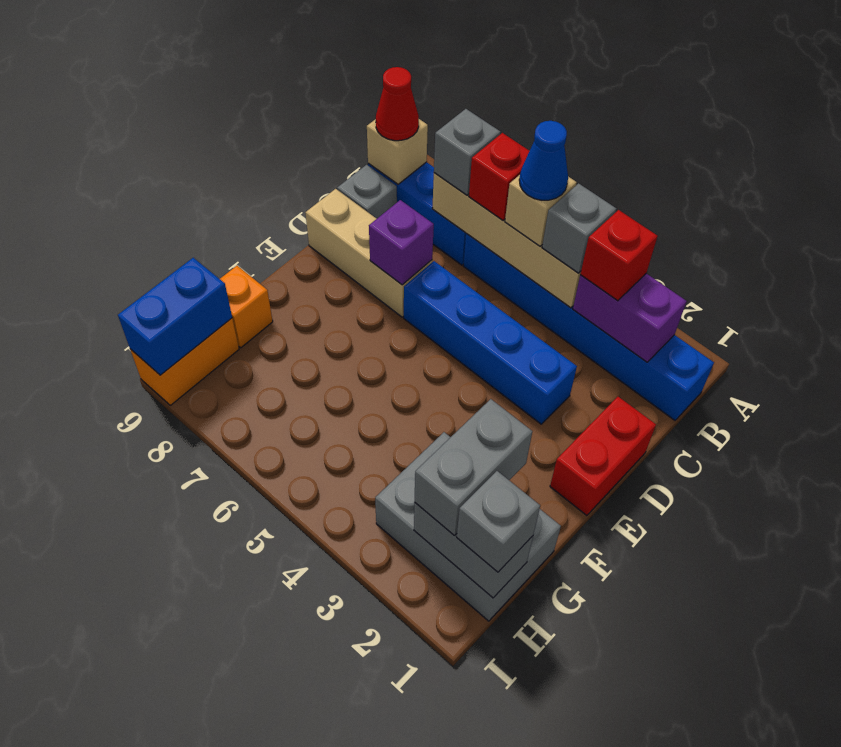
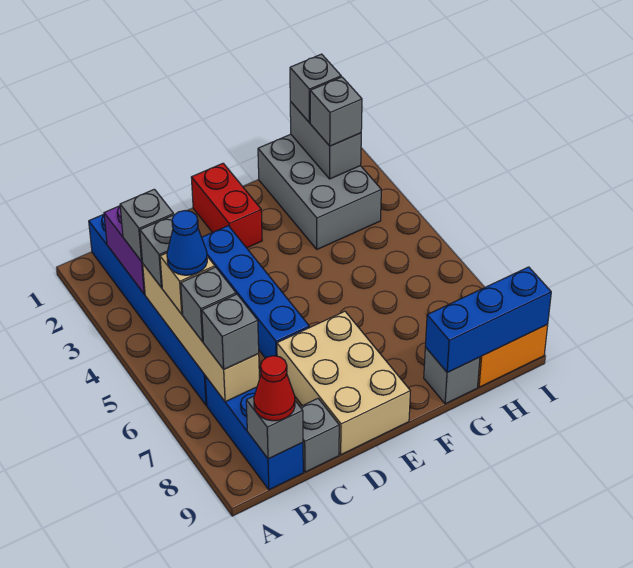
red 1x1 brick [580,210,658,301] -> grey 1x1 brick [120,189,174,261]
red 1x1 brick [469,133,529,220] -> grey 1x1 brick [181,267,236,342]
tan 1x1 brick [367,119,428,184] -> grey 1x1 brick [246,396,303,459]
red 1x2 brick [550,397,656,516] -> red 1x2 brick turned to [191,163,262,248]
tan 1x3 brick [305,189,432,317] -> tan 2x3 brick [277,311,410,455]
purple 1x1 brick [369,200,434,285] -> none
grey 1x2 brick [415,399,532,535] -> grey 1x1 brick [310,77,362,146]
orange 1x1 brick [220,266,273,348] -> grey 1x1 brick [424,347,480,404]
blue 1x2 brick [118,258,232,375] -> blue 1x3 brick [425,267,551,372]

